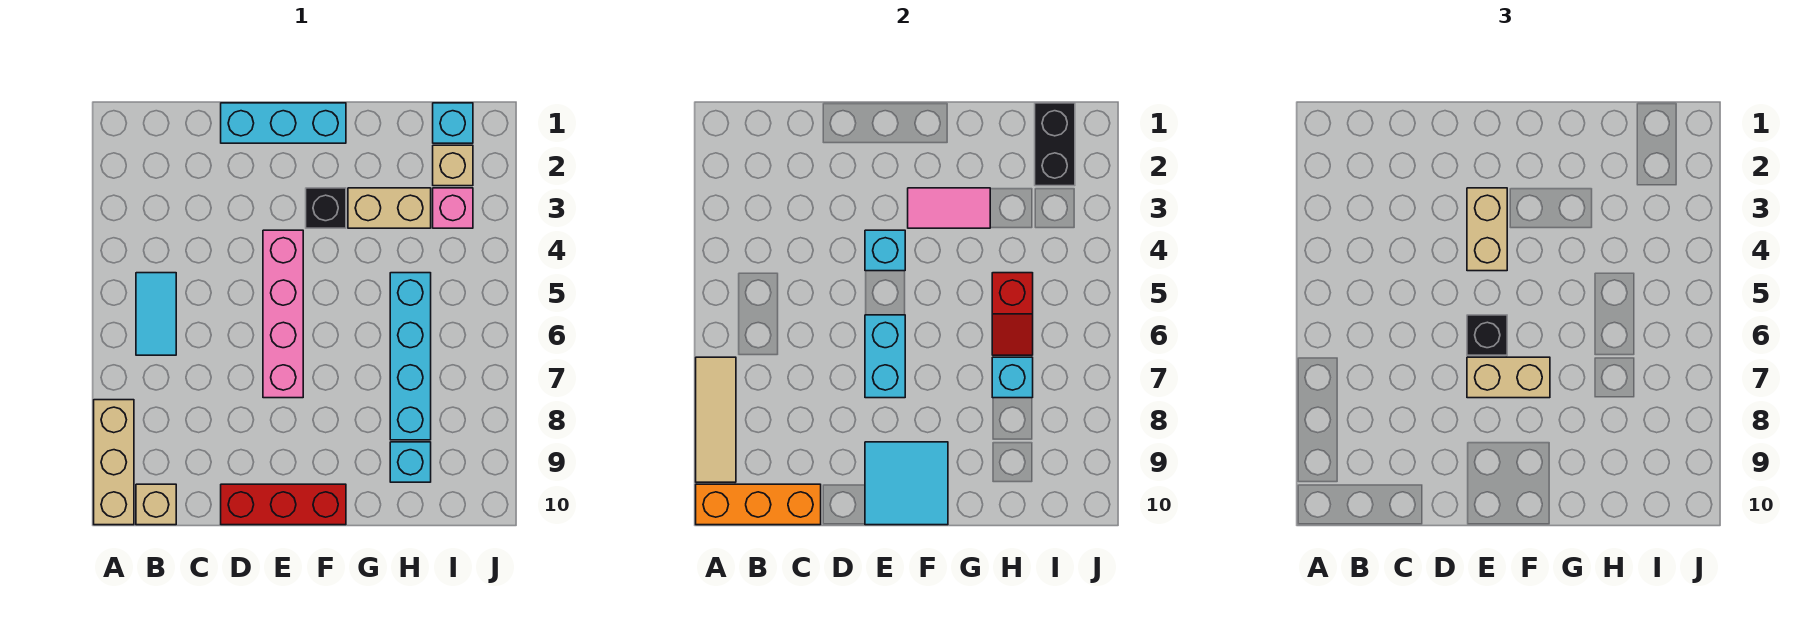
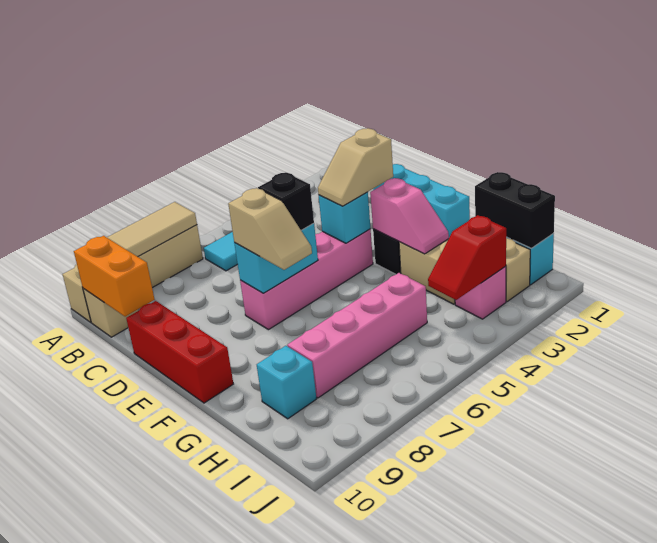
tan 1x3 brick [94,400,134,525] -> tan 1x4 brick [63,225,203,322]
orange 1x3 brick [696,484,821,525] -> orange 1x2 brick [74,236,155,316]
tan 1x2 brick [1467,188,1507,271] -> tan 1x2 slope [318,128,393,206]
tan 1x2 brick [1467,357,1550,398] -> tan 1x2 slope [228,188,312,270]
cyan 2x2 tile [865,442,948,525] -> none
pink 1x2 tile [908,188,990,228] -> pink 1x2 slope [370,178,449,254]
cyan 1x4 brick [390,273,431,440] -> pink 1x4 brick [287,273,427,398]
red 1x2 slope [992,273,1033,355] -> red 1x2 slope moved to [428,215,506,300]
cyan 1x1 brick [992,357,1033,398] -> none
black 1x2 brick [1035,103,1075,186] -> black 1x2 brick turned to [475,172,555,248]

